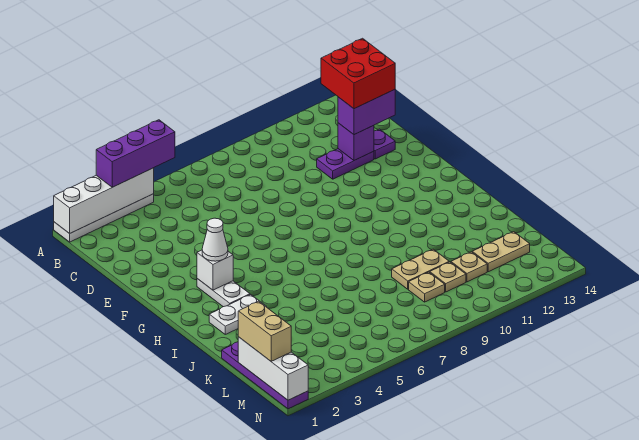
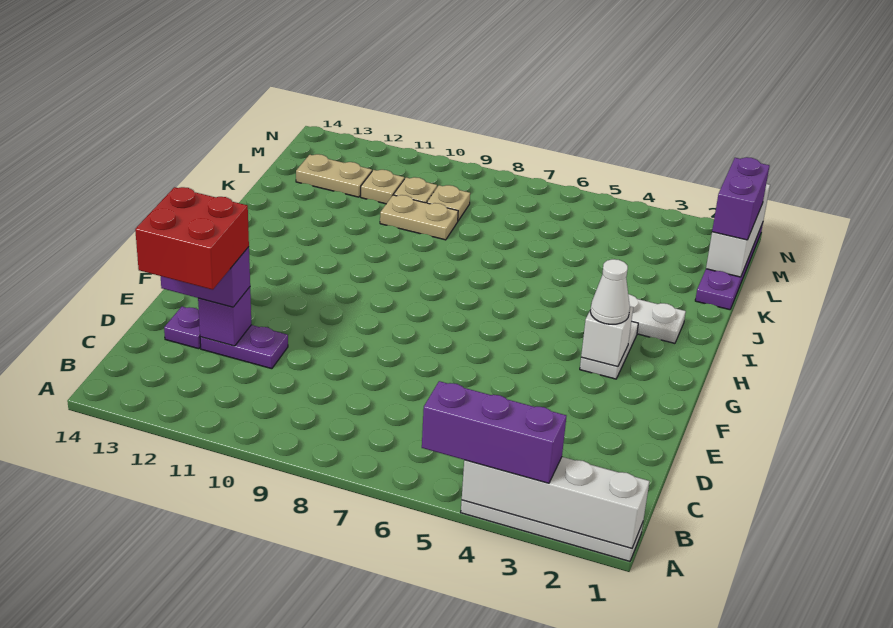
tan 1x2 brick [238,301,291,361] -> purple 1x2 brick [712,157,769,240]

